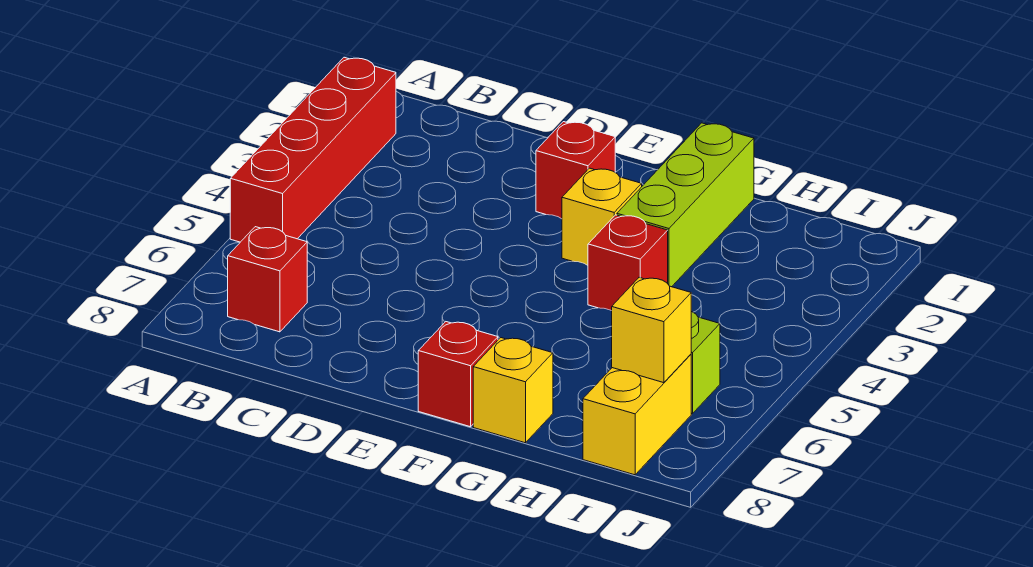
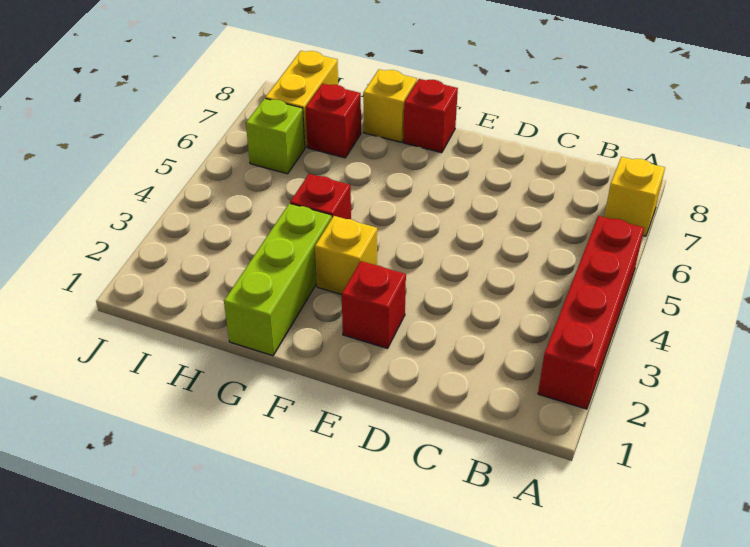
red 1x1 brick [228,227,307,332] -> red 1x1 brick moved to [305,84,361,158]
yellow 1x1 brick [612,277,691,383] -> yellow 1x1 brick moved to [604,157,665,236]

